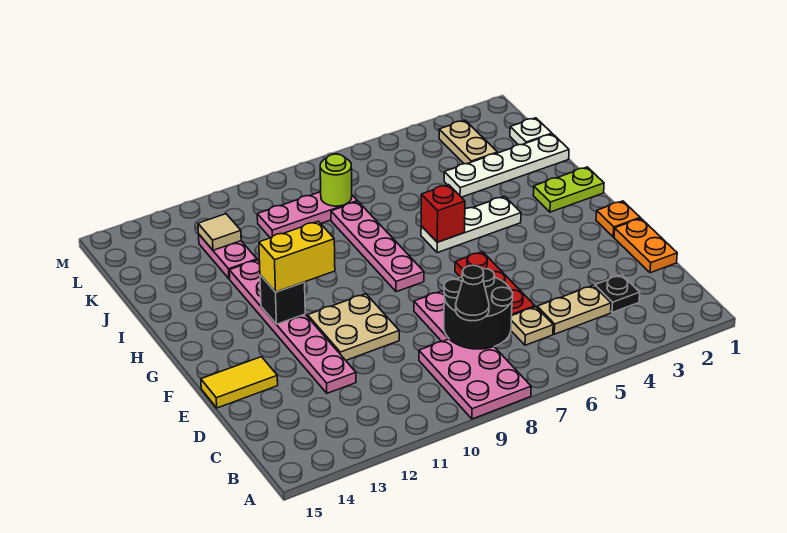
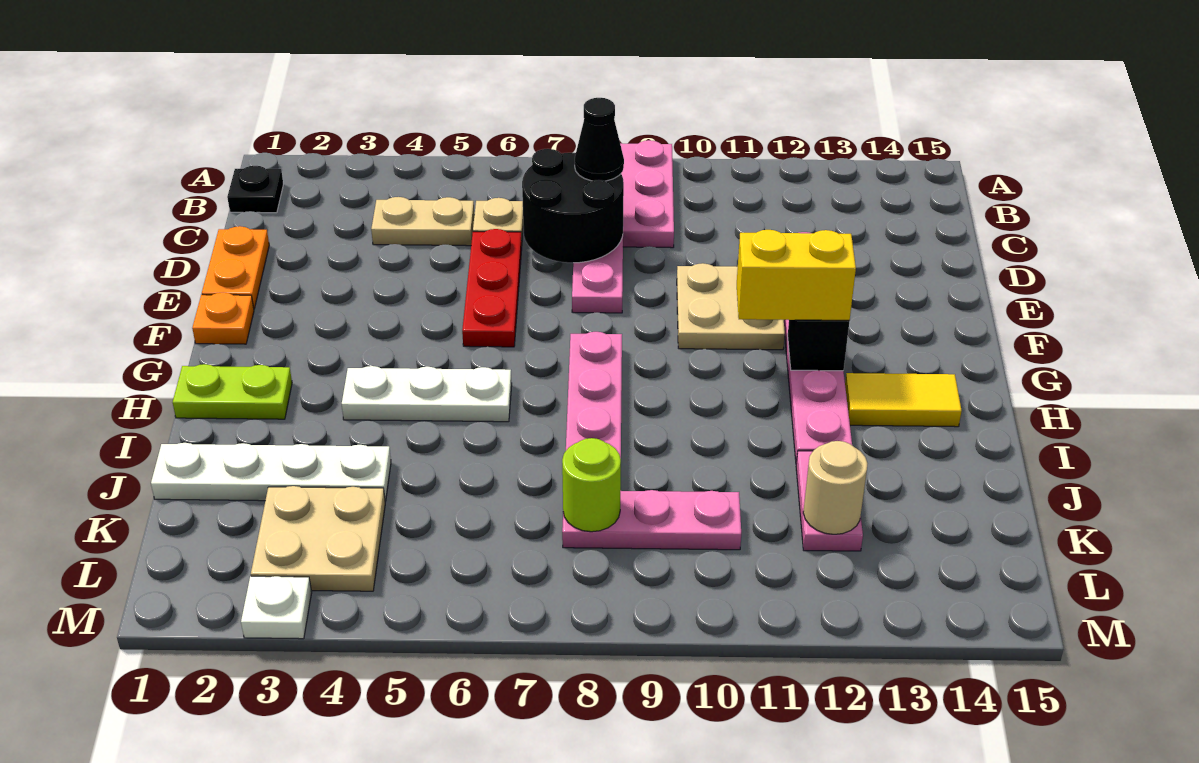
black 1x1 plate [595,275,640,312] -> black 1x1 plate moved to [227,166,283,213]
yellow 1x2 tile [201,357,278,408] -> yellow 1x2 tile moved to [845,373,962,427]
red 1x1 brick [421,185,465,242] -> none
white 1x1 plate [510,118,552,145] -> white 1x1 plate moved to [241,576,312,639]
tan 1x2 plate [439,120,498,164] -> tan 2x2 plate [251,486,385,591]
tan 1x1 tile [198,214,241,250] -> tan 1x1 round brick [803,441,868,534]

